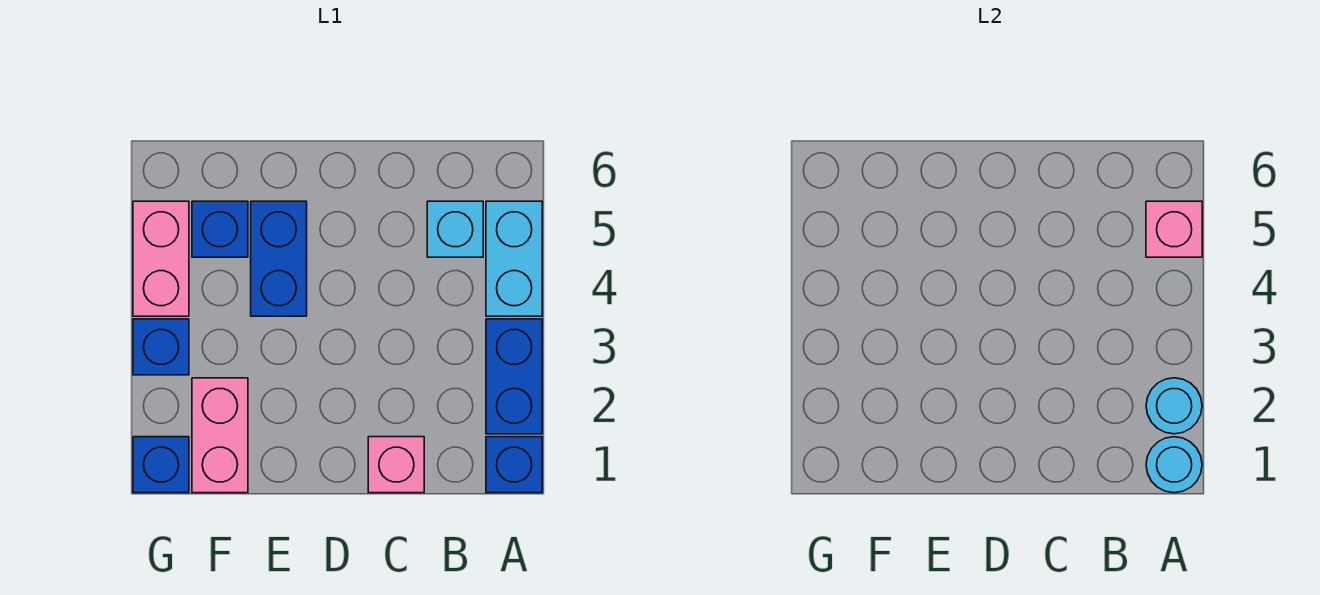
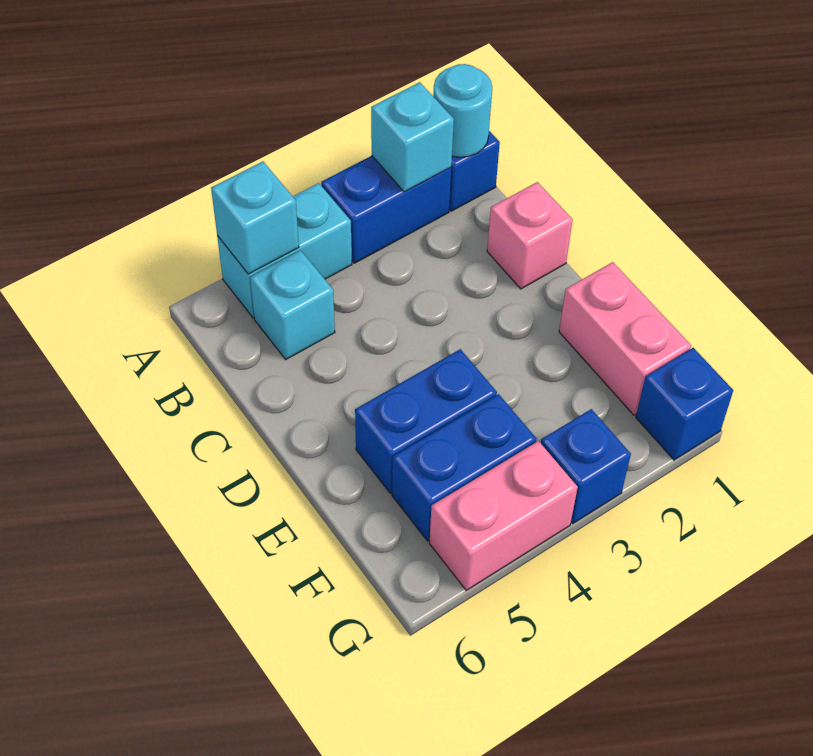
cyan 1x1 round brick [1146,378,1202,434] -> cyan 1x1 brick [371,82,454,192]
pink 1x1 brick [1146,201,1202,257] -> cyan 1x1 brick [211,162,299,274]
pink 1x2 brick [192,378,248,493] -> pink 1x2 brick turned to [559,262,691,415]
blue 1x1 brick [192,201,248,257] -> blue 1x2 brick [392,394,536,541]

